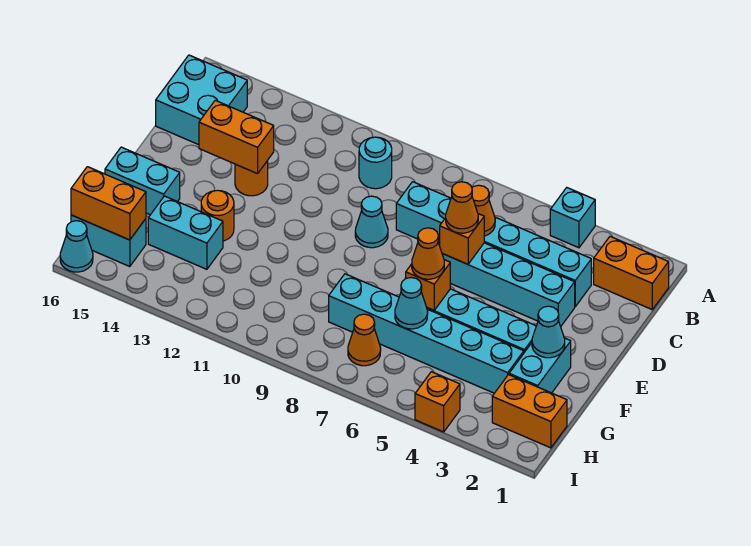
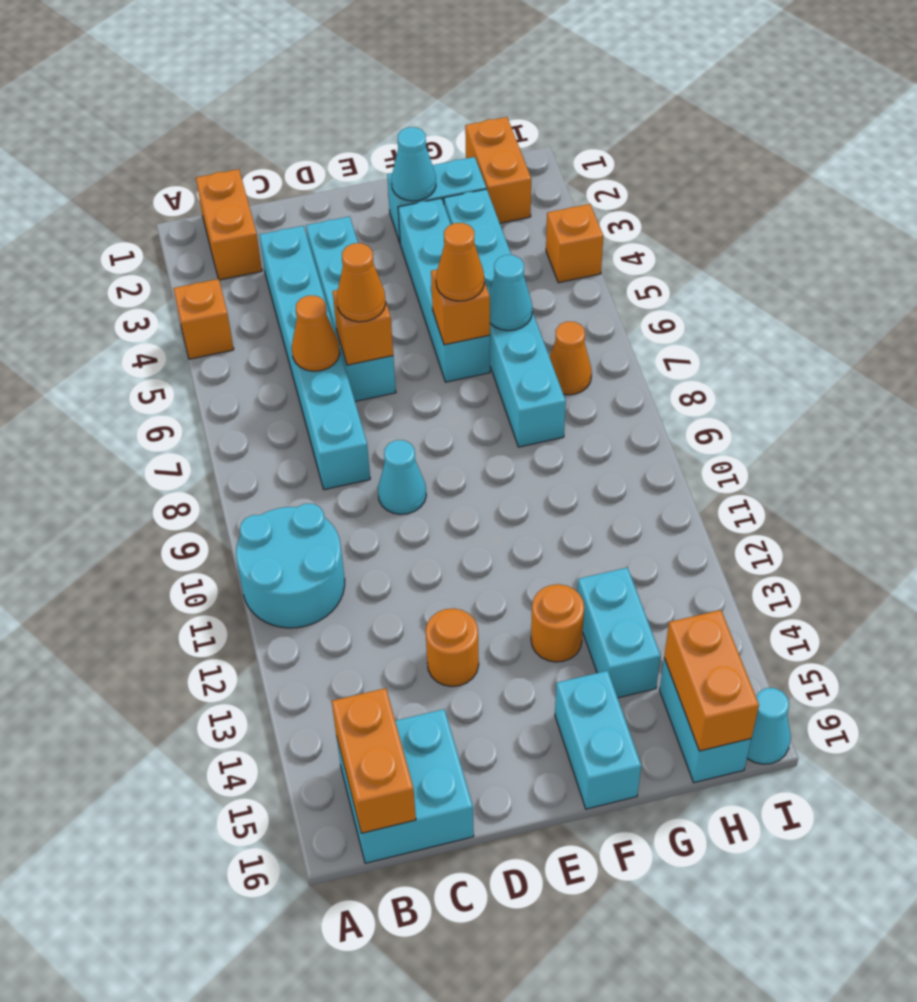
cyan 1x1 brick [550,188,595,248] -> orange 1x1 brick [173,279,234,359]
cyan 1x1 round brick [359,137,392,189] -> cyan 2x2 round brick [236,504,345,628]
orange 1x2 brick [199,100,274,174] -> orange 1x2 brick moved to [332,688,416,833]

